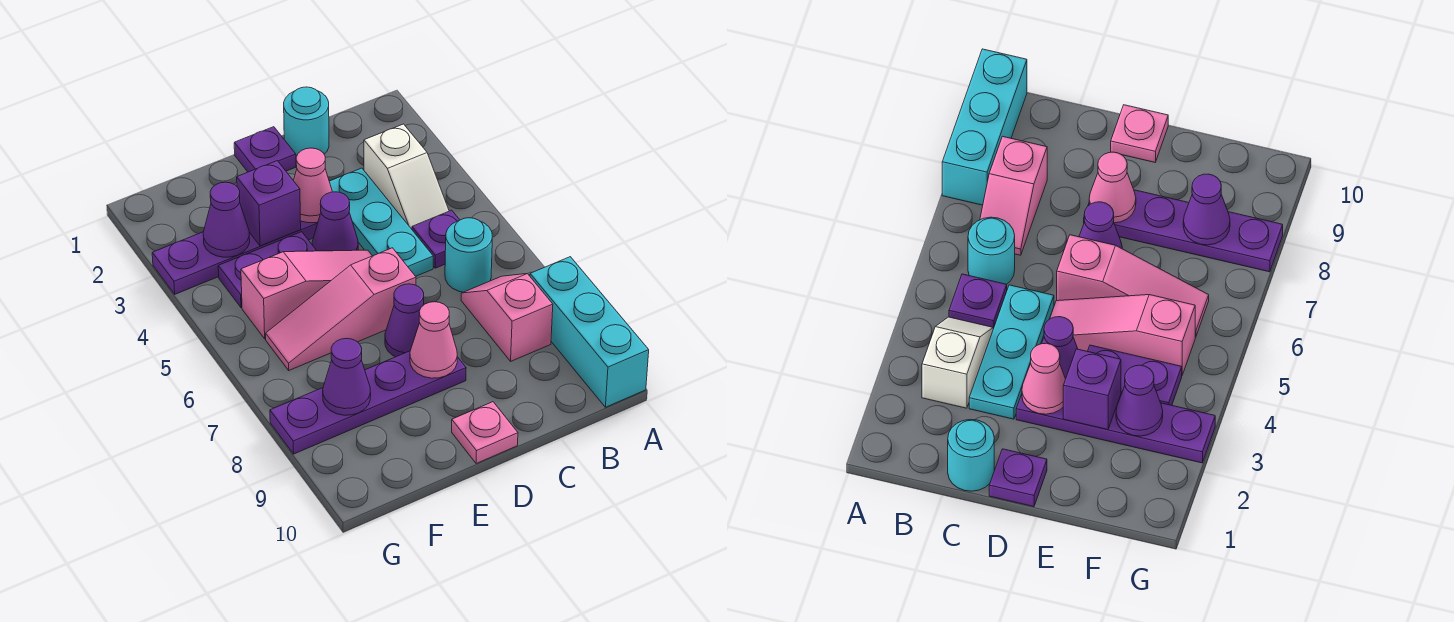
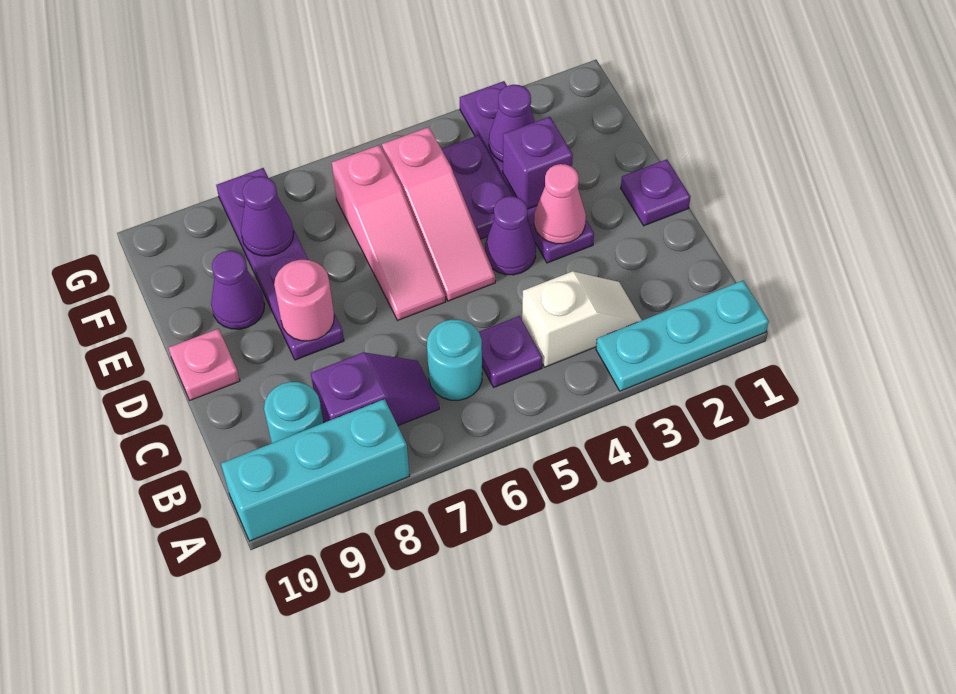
white 1x2 slope [364,124,449,229] -> white 1x2 slope turned to [522,271,642,367]
pink 1x2 slope [461,274,553,361] -> purple 1x2 slope [311,352,439,426]
cyan 1x1 round brick [284,87,329,157] -> cyan 1x1 round brick moved to [264,382,324,443]
cyan 1x3 plate [329,168,433,276] -> cyan 1x3 plate moved to [596,281,769,391]
pink 1x3 slope [266,248,416,370] -> pink 1x3 slope turned to [332,145,446,320]
purple 1x1 cone [385,284,424,357] -> purple 1x1 cone moved to [211,251,265,329]
pink 1x1 cone [410,302,457,378] -> pink 1x1 round brick [274,260,334,341]

